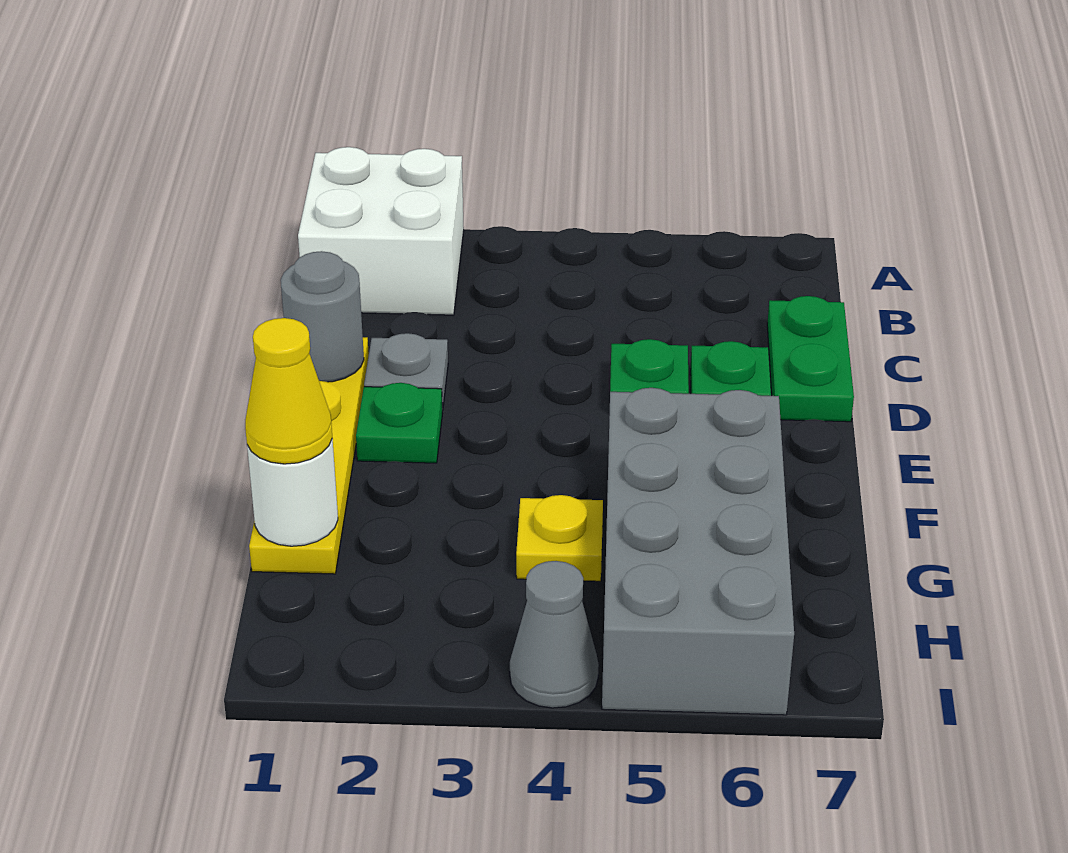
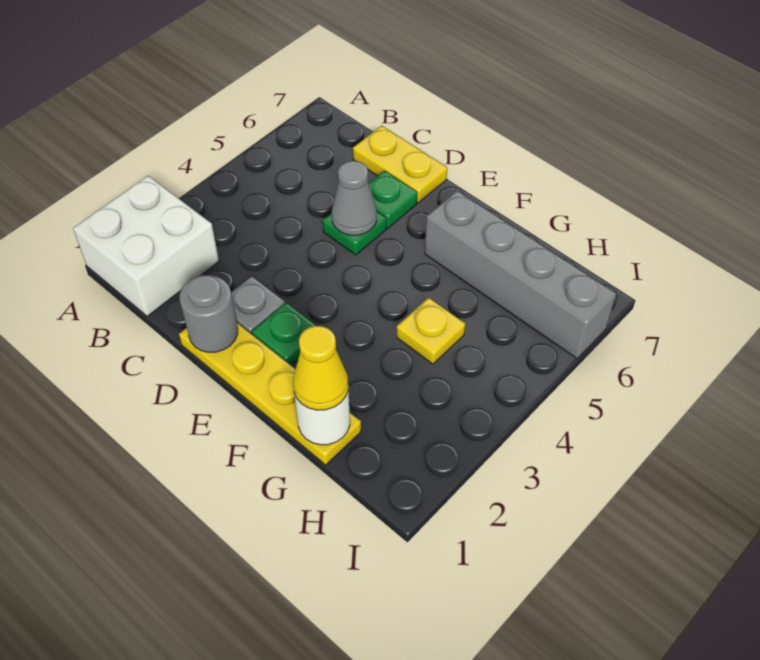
green 1x2 plate [767,296,854,422] -> yellow 1x2 plate [353,126,447,203]
grey 2x4 brick [602,388,794,715] -> grey 1x4 brick [425,191,616,359]
grey 1x1 cone [510,561,599,708] -> grey 1x1 cone moved to [332,161,377,235]

